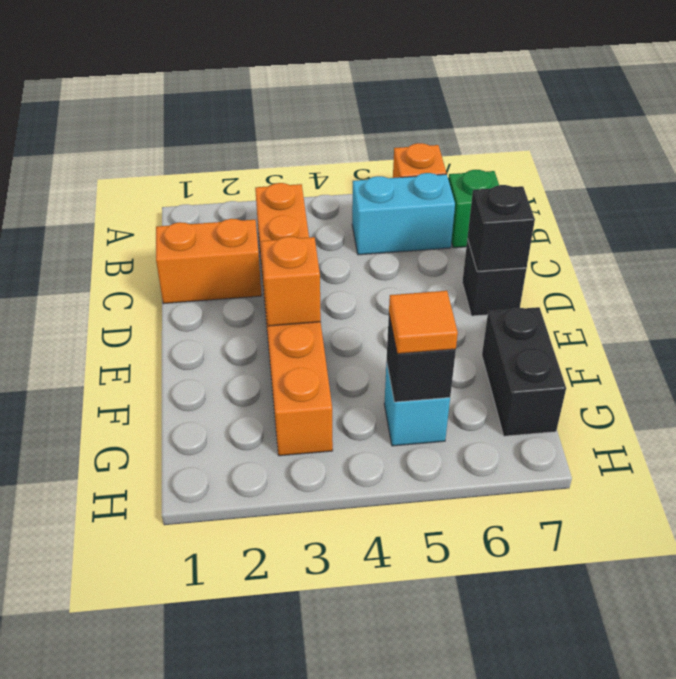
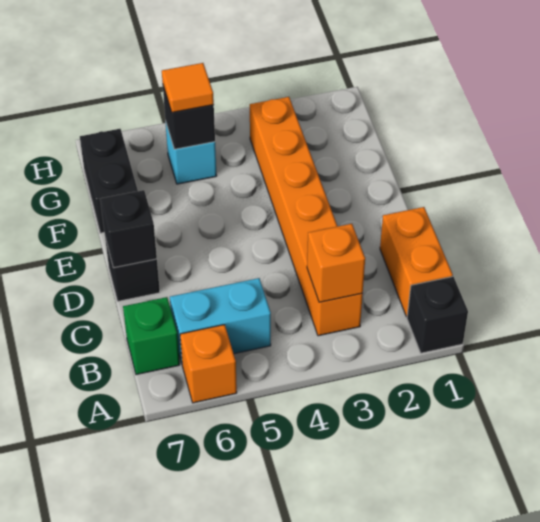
none -> black 1x1 brick [407,277,468,353]
orange 1x2 brick [156,219,262,304] -> orange 1x2 brick turned to [380,207,453,317]
orange 1x1 brick [261,237,321,326] -> orange 1x1 brick moved to [307,224,365,302]

